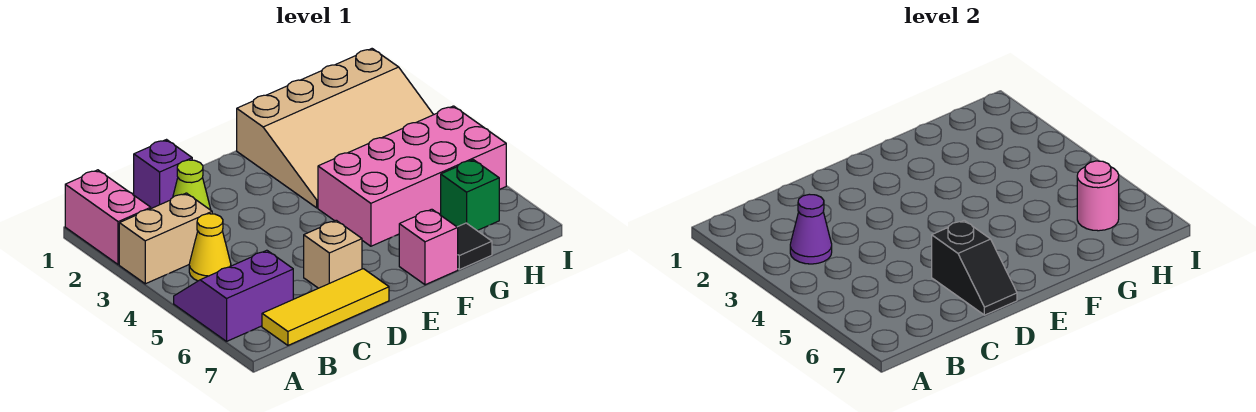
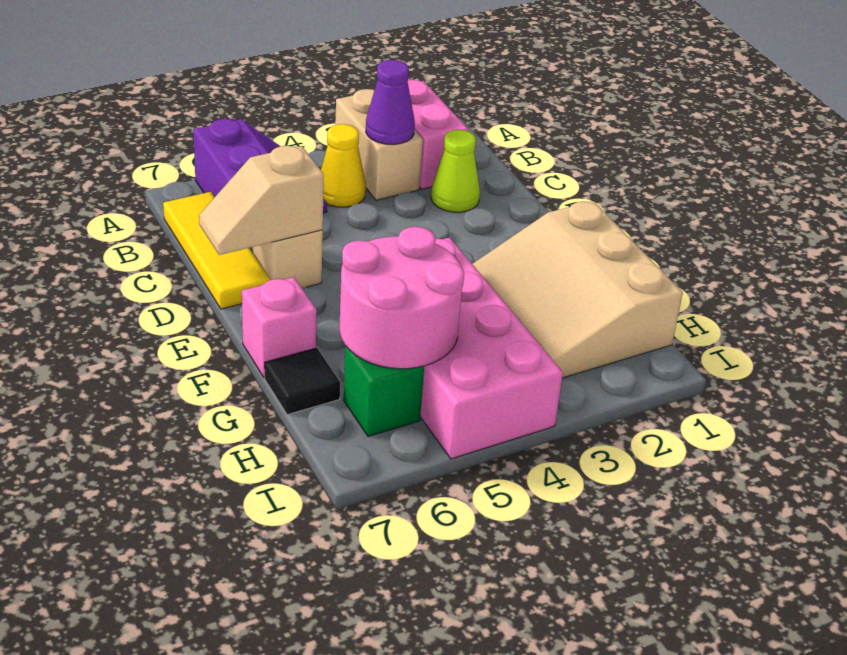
pink 1x2 brick [65,170,151,265] -> pink 1x2 brick turned to [408,80,468,189]
purple 1x1 brick [134,140,192,208] -> none
black 1x2 slope [932,220,1017,315] -> tan 1x2 slope [199,146,324,255]
tan 3x4 slope [237,49,433,208] -> tan 3x3 slope [473,201,683,378]
pink 1x1 round brick [1077,161,1119,231] -> pink 2x2 round brick [340,227,464,369]

